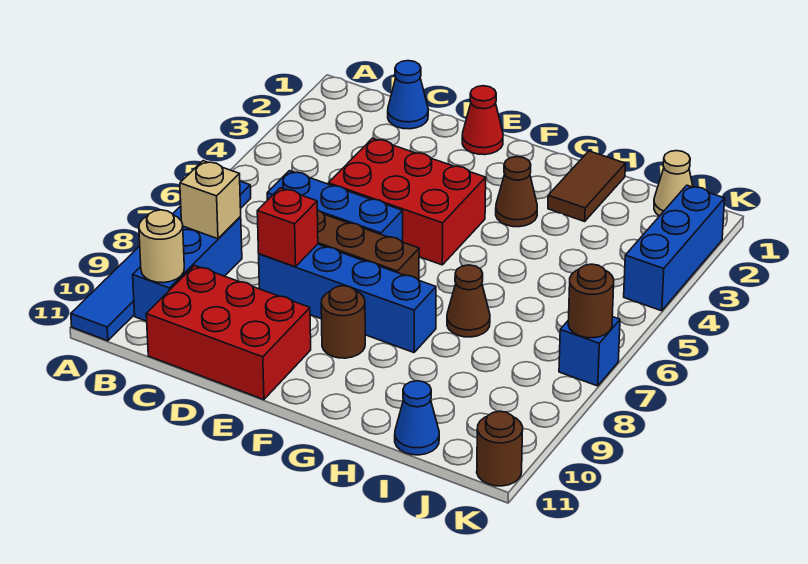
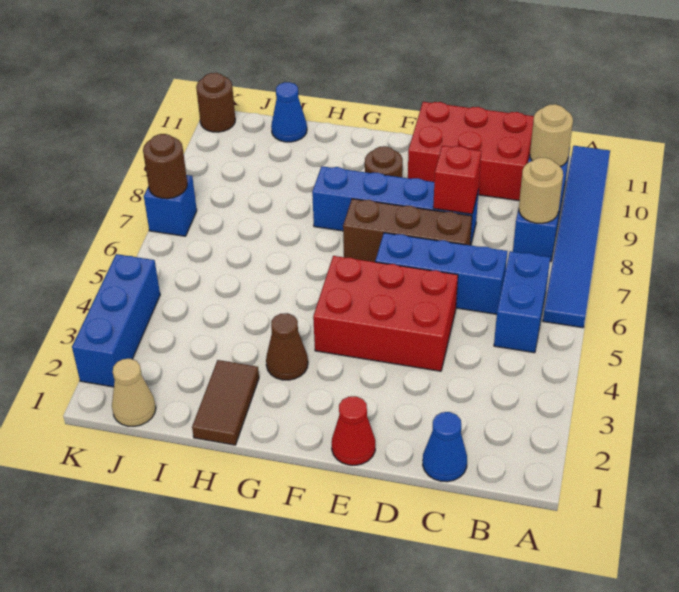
none -> blue 1x2 brick [494,251,550,353]
tan 1x1 brick [180,161,241,239] -> tan 1x1 round brick [519,158,563,223]
brown 1x1 cone [447,265,490,337] -> none

